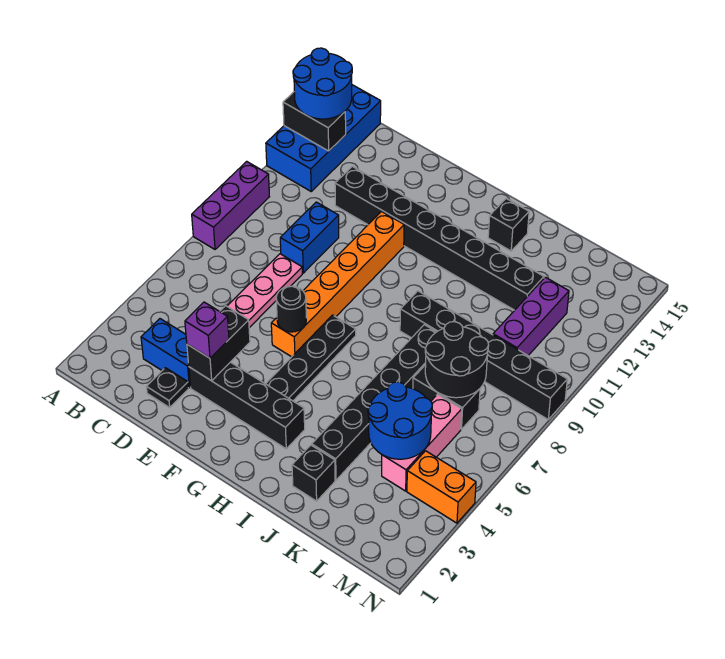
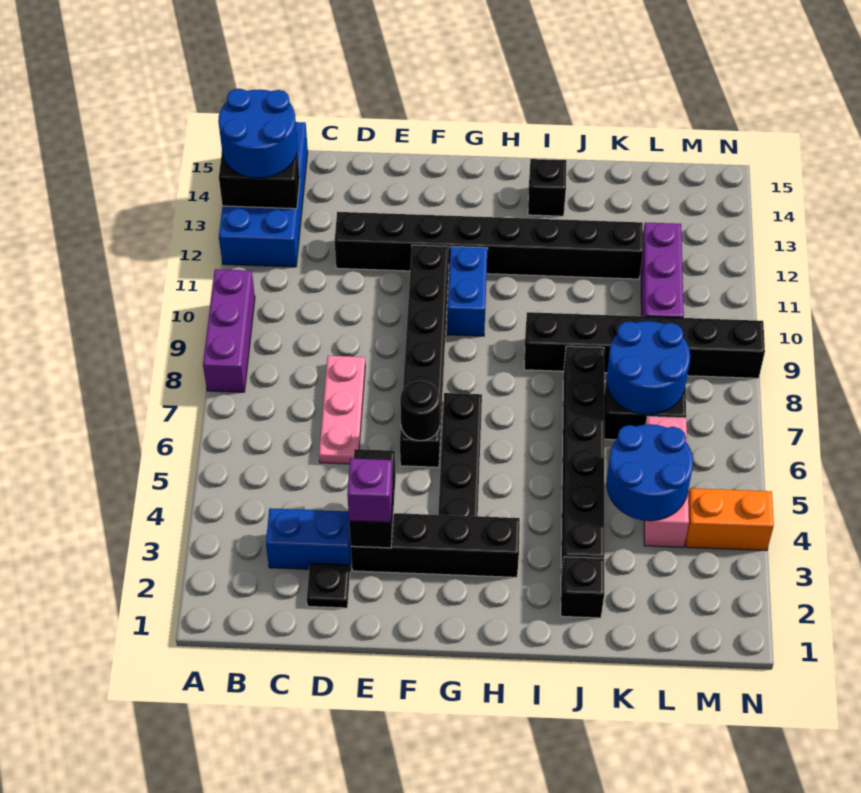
blue 1x2 brick [280,202,339,273] -> blue 1x2 brick moved to [447,246,488,336]
orange 1x6 brick [271,212,404,357] -> black 1x6 brick [400,245,449,467]
black 2x2 round brick [425,322,489,398] -> blue 2x2 round brick [606,321,690,414]

